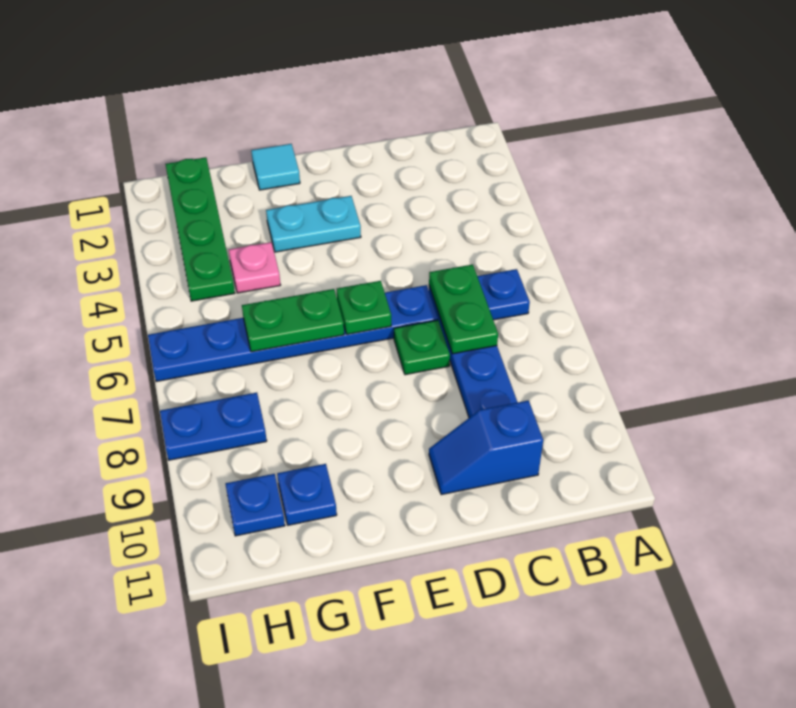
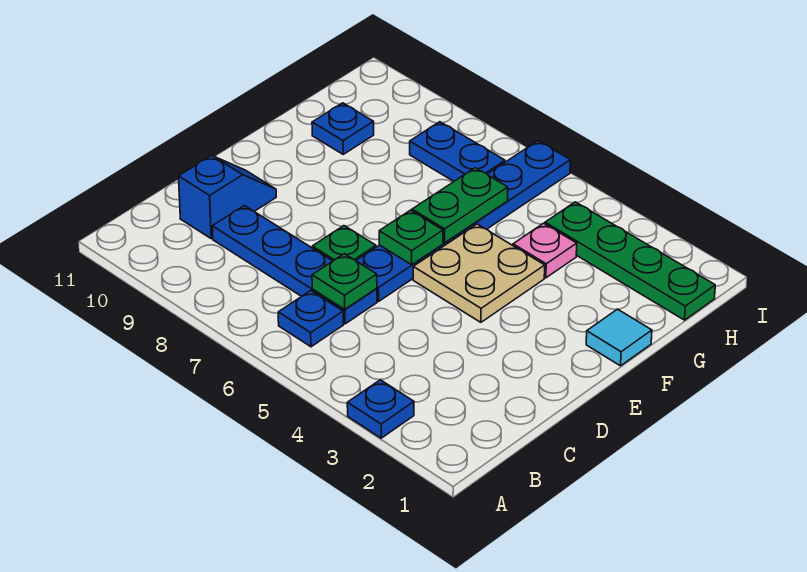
green 1x2 plate [429,264,498,354] -> green 1x1 plate [312,254,377,309]
cyan 1x2 plate [266,196,361,252] -> none
none -> tan 2x2 plate [413,224,545,322]
blue 1x2 plate [160,393,267,460] -> blue 1x2 plate turned to [410,122,505,181]
blue 1x1 plate [226,474,285,536] -> blue 1x1 plate moved to [347,380,414,438]

